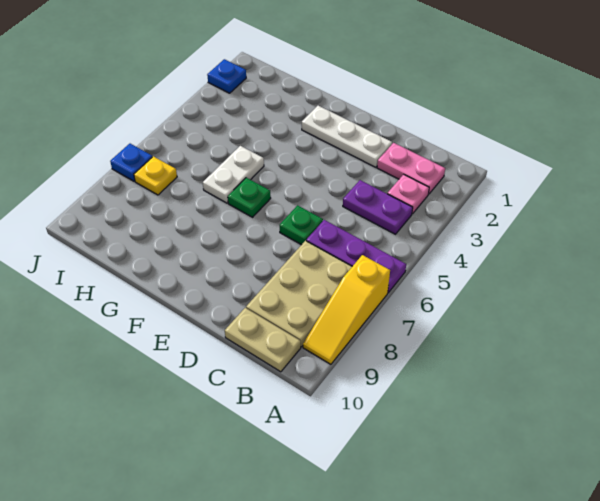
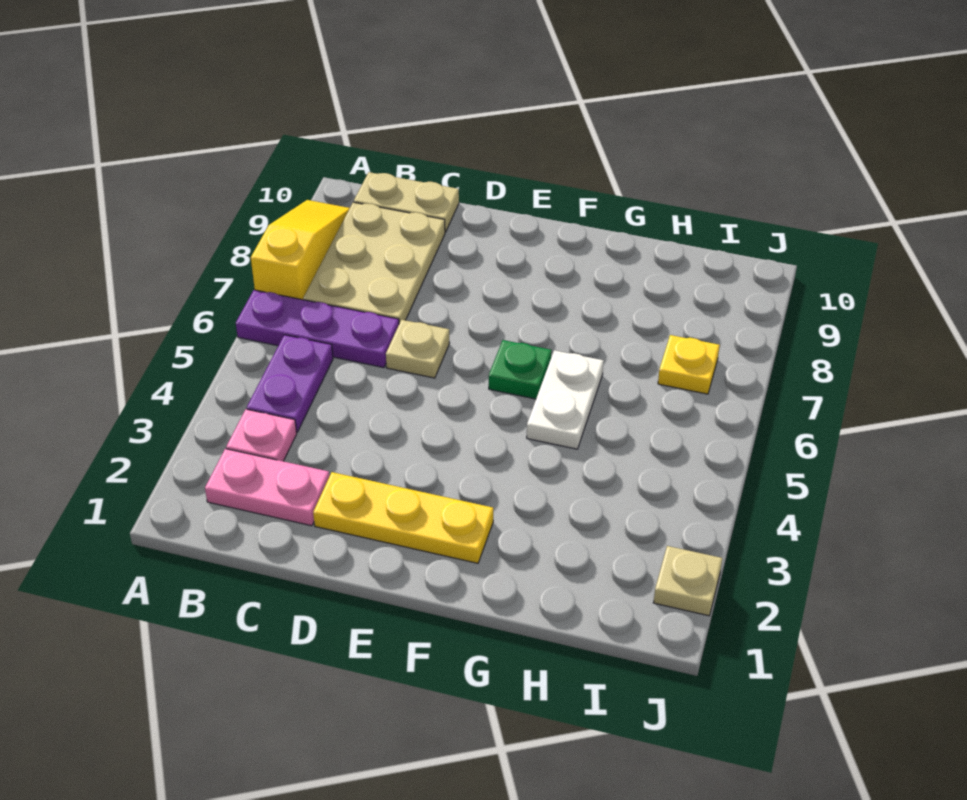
purple 1x2 plate [343,180,413,234] -> purple 1x2 plate turned to [247,335,333,432]
white 1x3 plate [302,106,392,167] -> yellow 1x3 plate [313,472,493,563]
green 1x1 plate [280,205,323,245] -> tan 1x1 plate [386,320,450,378]
blue 1x1 plate [207,59,246,93] -> tan 1x1 plate [654,546,722,616]
blue 1x1 plate [110,144,152,181] -> none

